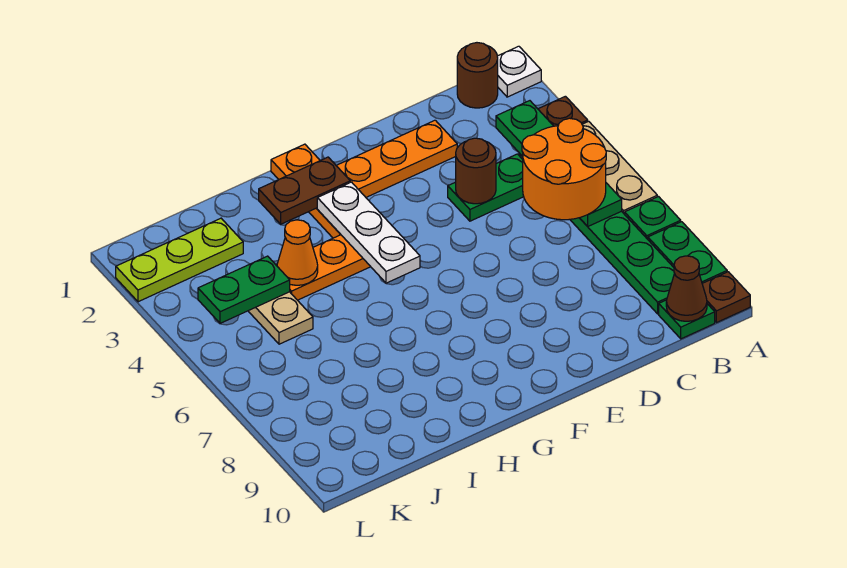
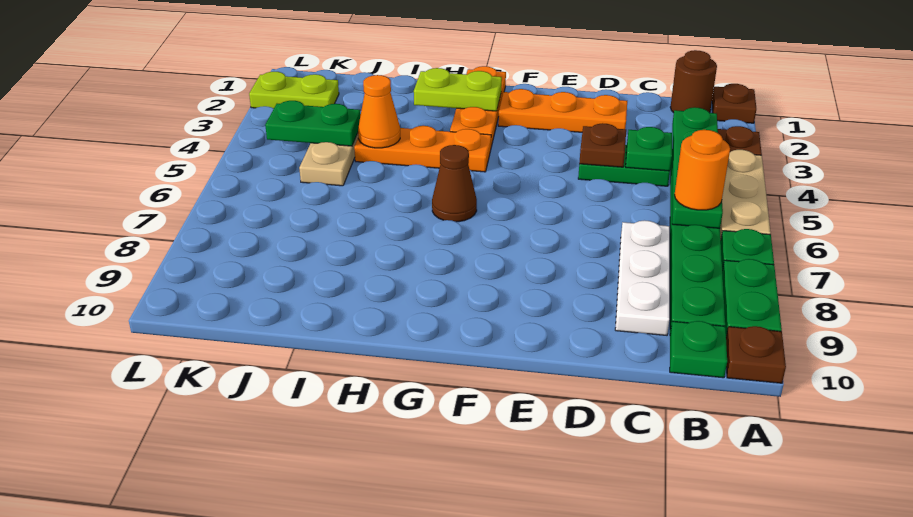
white 1x1 plate [497,46,541,97] -> brown 1x1 plate [712,84,756,123]
orange 2x2 round brick [522,118,606,220] -> orange 1x1 round brick [674,130,730,210]
brown 1x1 cone [666,256,707,321] -> brown 1x1 cone moved to [432,145,477,222]
none -> green 1x1 plate [626,127,672,171]
brown 1x1 round brick [456,138,496,204] -> brown 1x1 plate [579,123,626,167]
brown 1x2 plate [259,157,350,224] -> lime 1x2 plate [414,68,502,111]
white 1x3 plate [317,182,420,283] -> white 1x3 plate moved to [615,220,670,335]
lime 1x3 plate [116,218,243,302] -> lime 1x2 plate [249,72,339,108]

